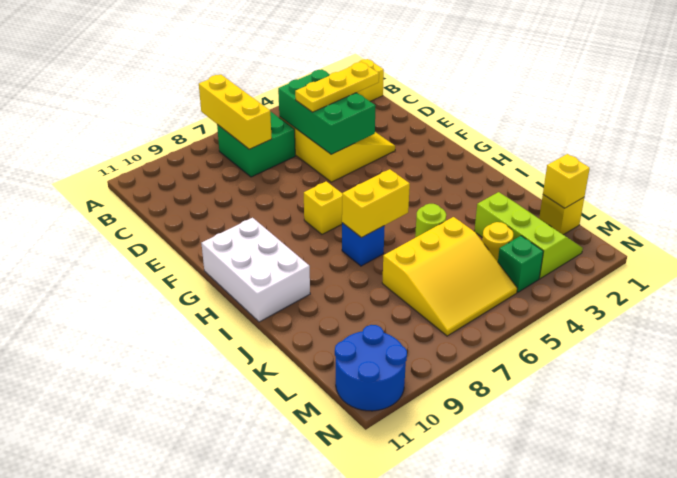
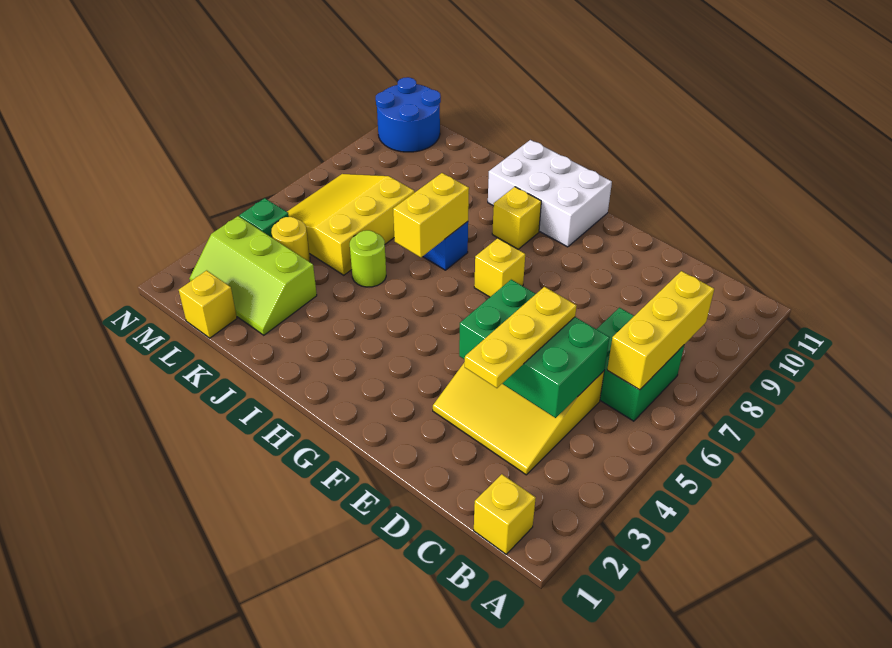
yellow 1x3 brick [199,74,272,149] -> yellow 1x3 brick turned to [607,271,714,390]
yellow 1x1 brick [543,154,590,208] -> yellow 1x1 brick moved to [492,187,541,249]

